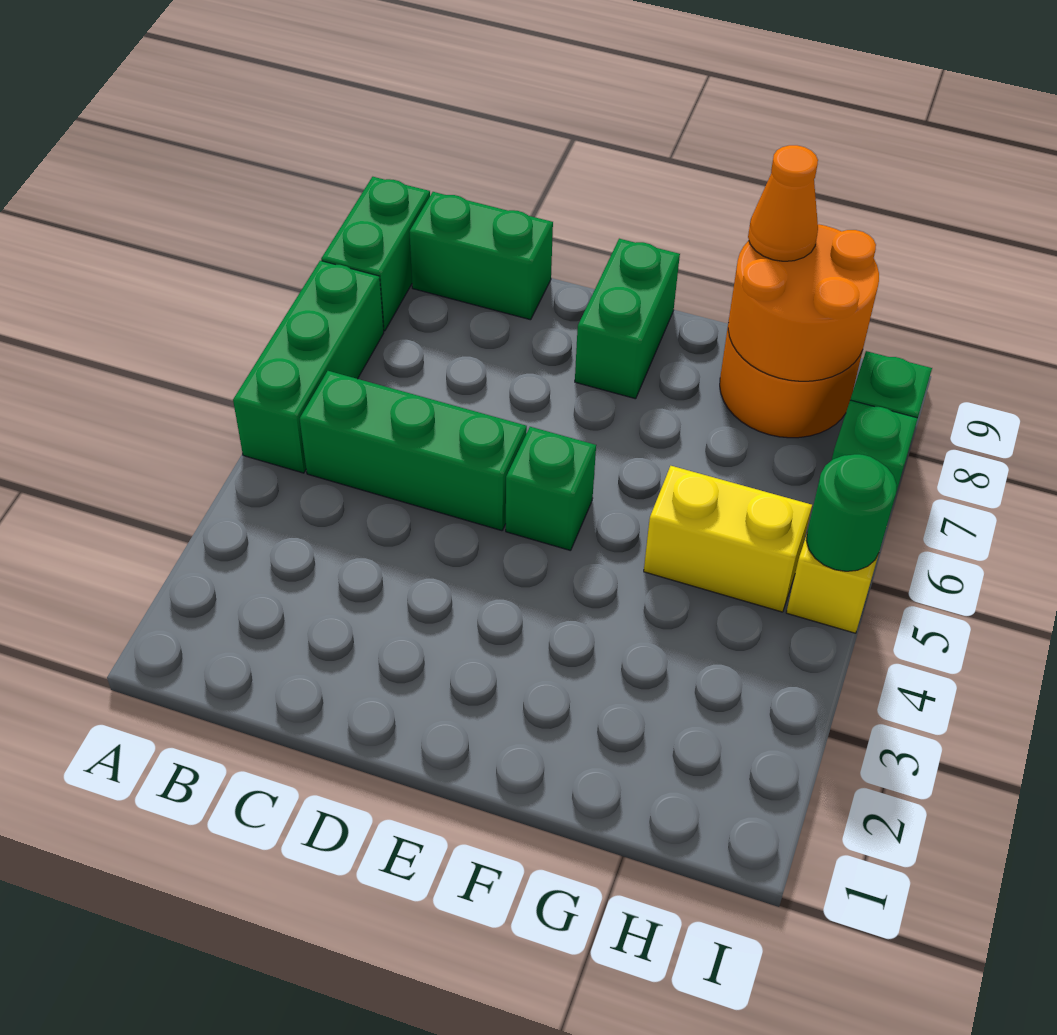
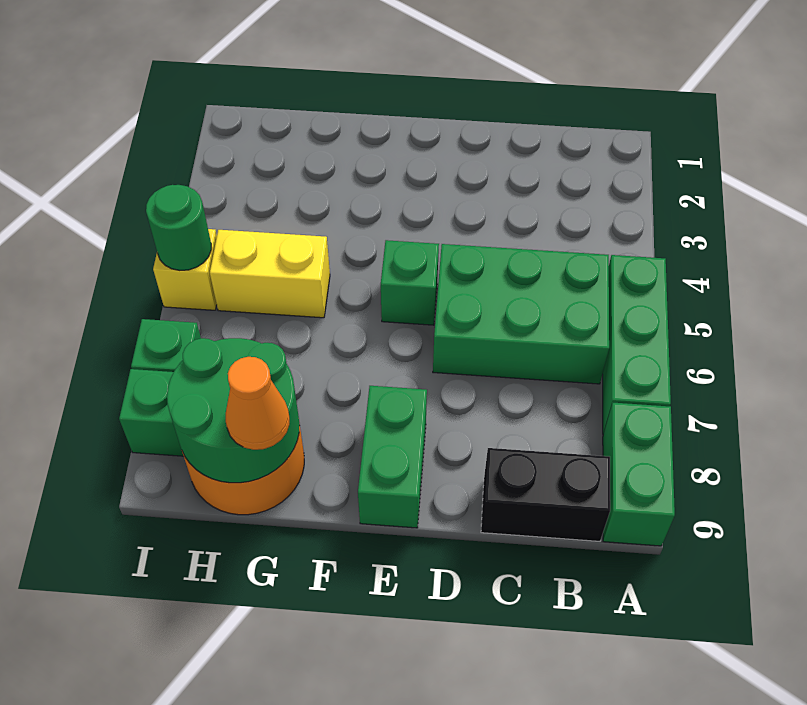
green 1x3 brick [300,371,527,531] -> green 2x3 brick [433,244,609,384]
green 1x2 brick [409,192,553,320] -> black 1x2 brick [481,448,610,541]
orange 2x2 round brick [728,224,879,381] -> green 2x2 round brick [167,338,300,483]

